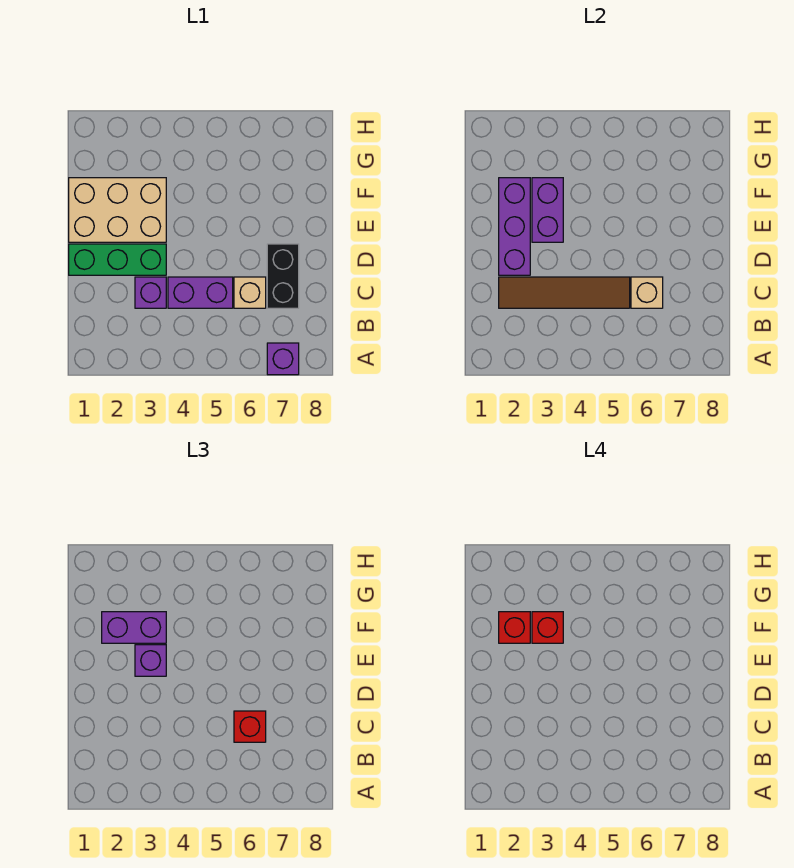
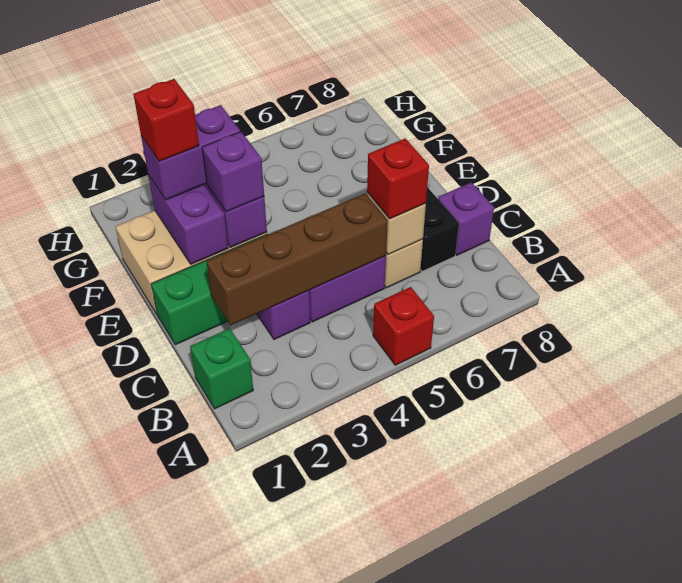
purple 1x1 brick [267,343,299,375] -> purple 1x1 brick moved to [438,182,494,255]
none -> green 1x1 brick [190,328,253,409]
brown 1x4 tile [499,277,630,308] -> brown 1x4 brick [207,193,388,325]
purple 1x3 brick [499,178,530,275] -> purple 1x2 brick [148,175,228,264]
red 1x1 brick [532,612,563,643] -> red 1x1 brick moved to [373,287,434,365]

